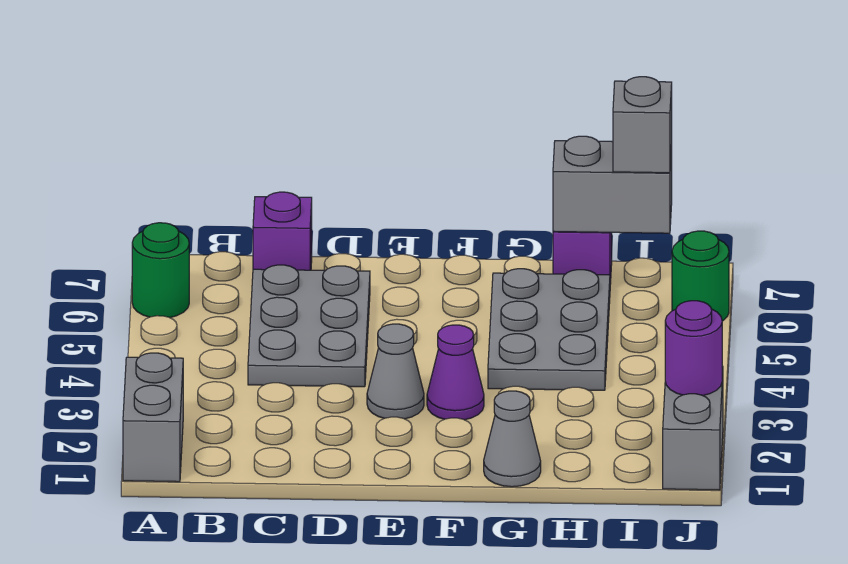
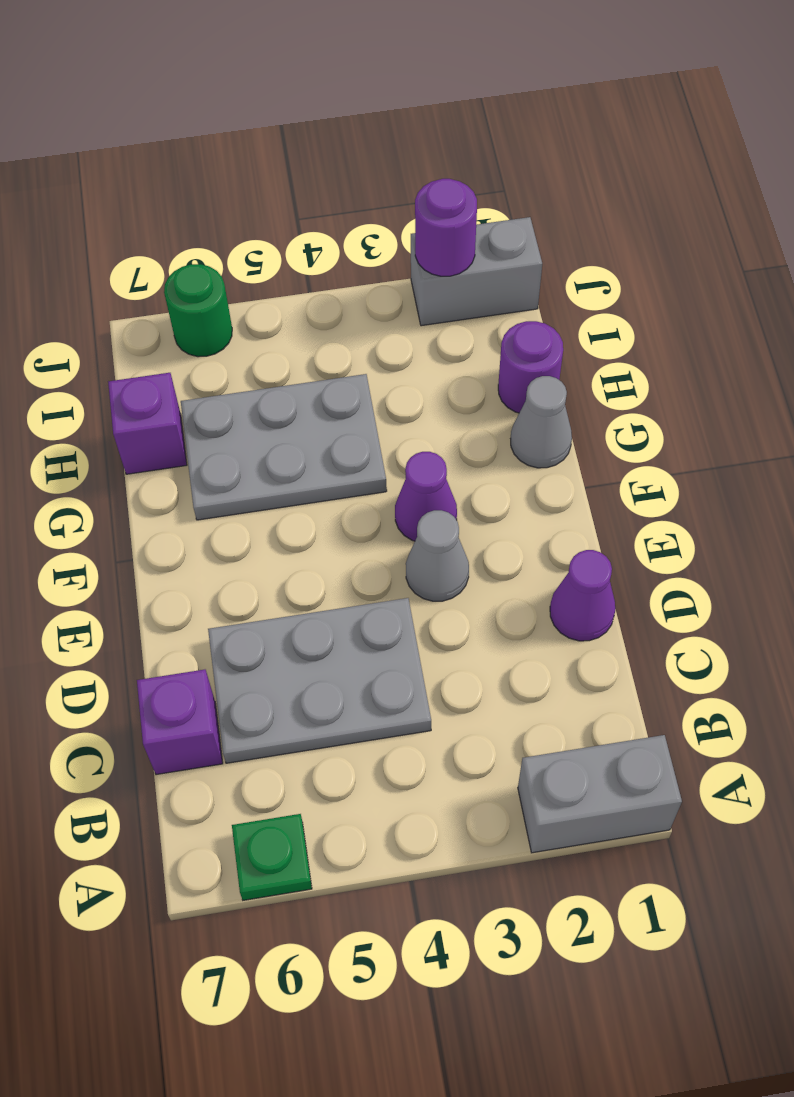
green 1x1 round brick [132,223,189,318] -> green 1x1 plate [232,814,312,900]
none -> purple 1x1 cone [550,550,615,641]
none -> purple 1x1 round brick [498,321,563,413]
grey 1x2 brick [553,136,672,233] -> none
grey 1x1 brick [613,77,672,173] -> none

